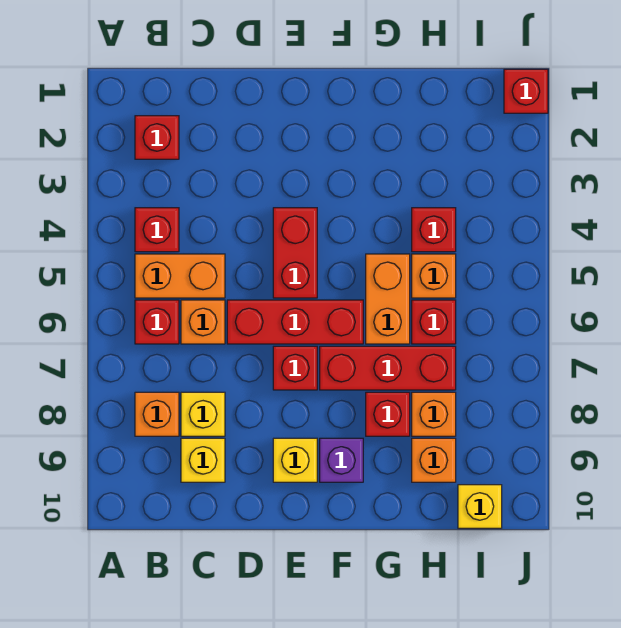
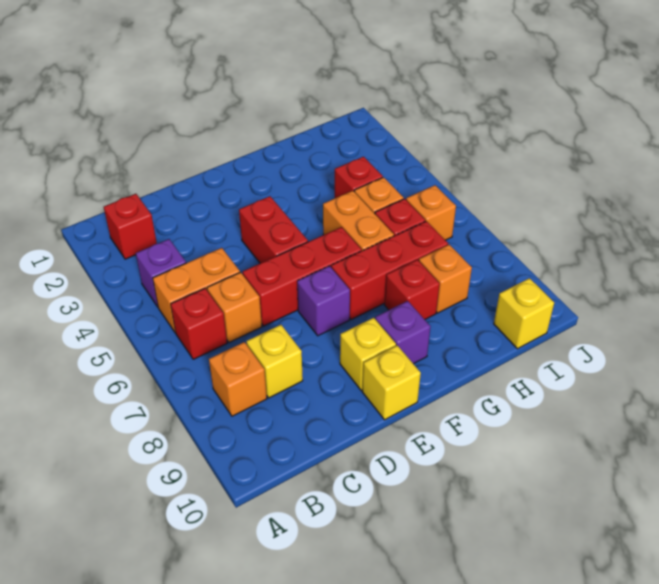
red 1x1 brick [135,208,179,252] -> purple 1x1 brick [136,239,186,307]
yellow 1x1 brick [181,438,225,482] -> yellow 1x1 brick moved to [362,345,421,420]
red 1x1 brick [273,346,317,390] -> purple 1x1 brick [297,266,350,336]
orange 1x1 brick [412,438,456,482] -> orange 1x1 brick moved to [406,185,456,240]
red 1x1 brick [504,69,548,113] -> none

